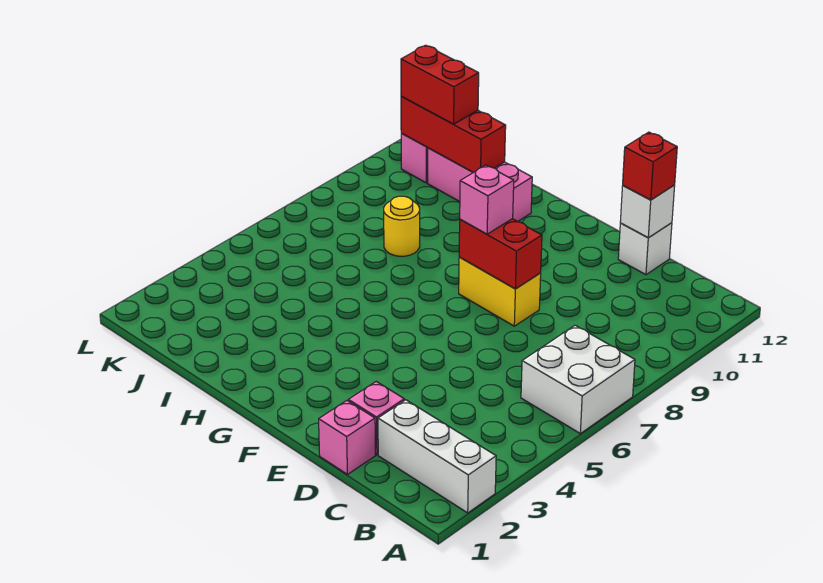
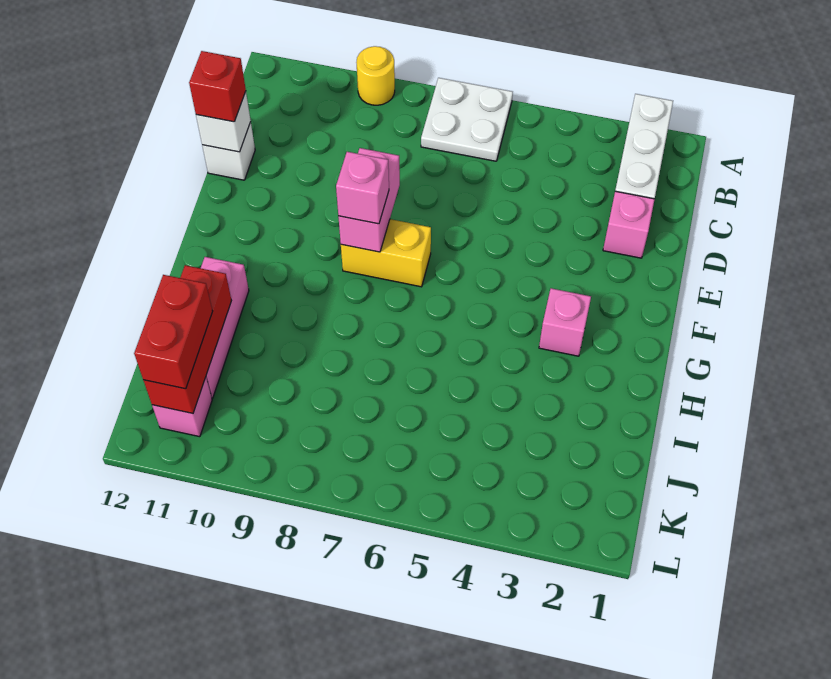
white 2x2 brick [521,325,635,433] -> white 2x2 plate [421,78,513,161]
pink 1x1 brick [319,401,375,474] -> pink 1x1 brick moved to [539,288,591,356]
yellow 1x2 brick [459,257,541,326] -> yellow 1x2 brick turned to [341,219,431,287]
red 1x2 brick [459,219,542,289] -> pink 1x2 brick [338,148,400,252]
yellow 1x1 round brick [384,196,420,256] -> yellow 1x1 round brick moved to [356,46,395,105]

